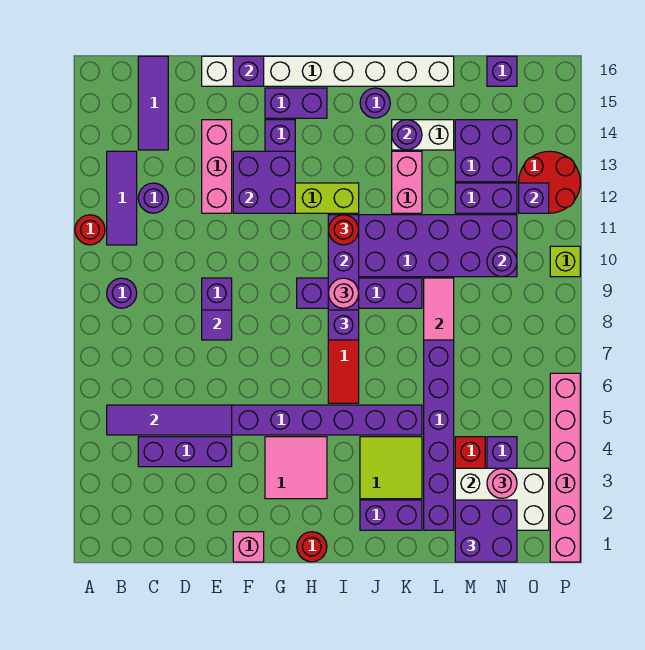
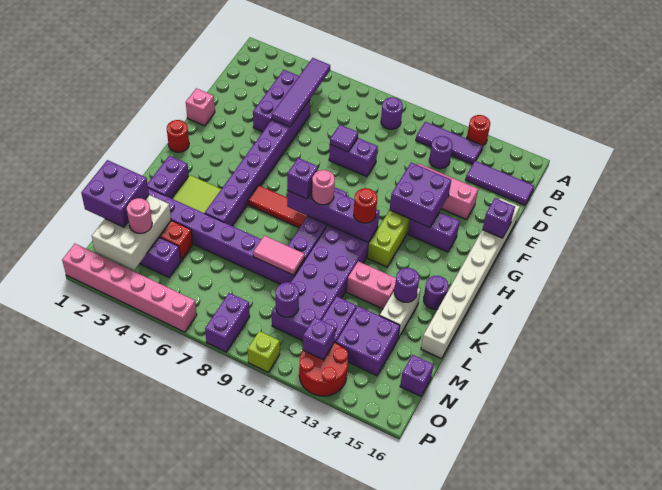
red 1x1 round brick [75,215,105,245] -> red 1x1 round brick moved to [467,115,490,146]
pink 2x2 tile [265,437,327,499] -> none
purple 1x2 brick [265,88,327,118] -> purple 1x2 brick moved to [205,293,250,352]

